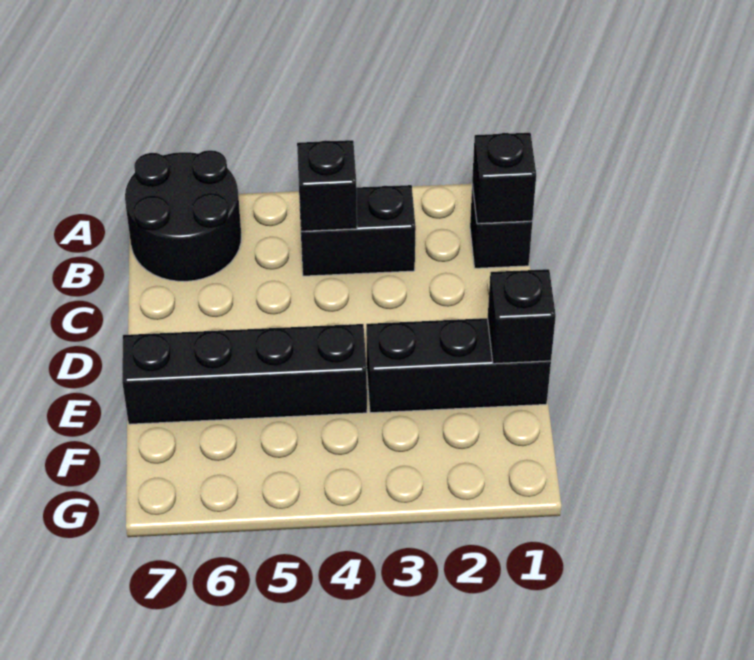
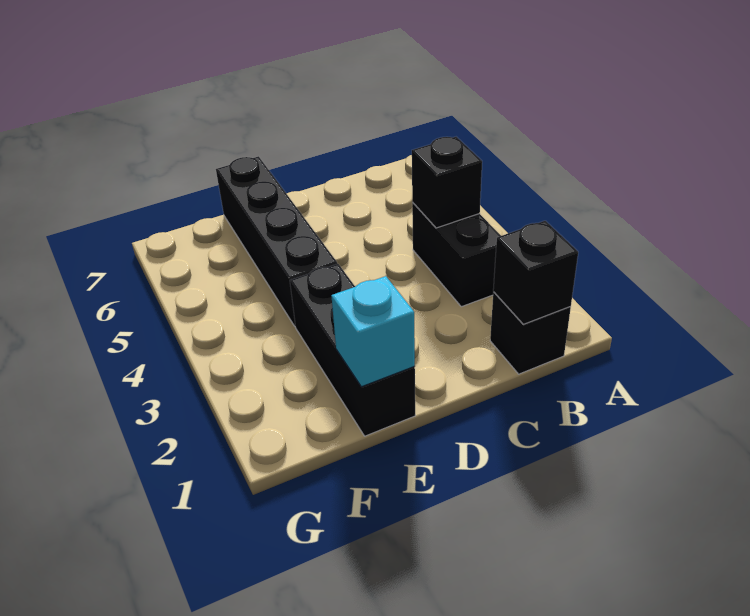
black 2x2 round brick [125,150,241,281] -> none
black 1x1 brick [488,269,556,364] -> cyan 1x1 brick [331,276,415,387]

